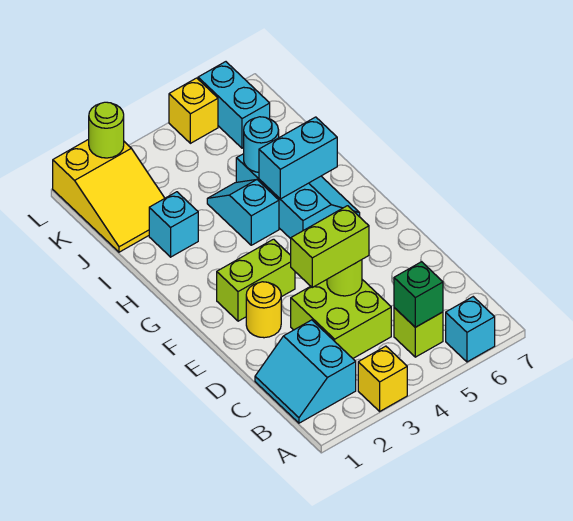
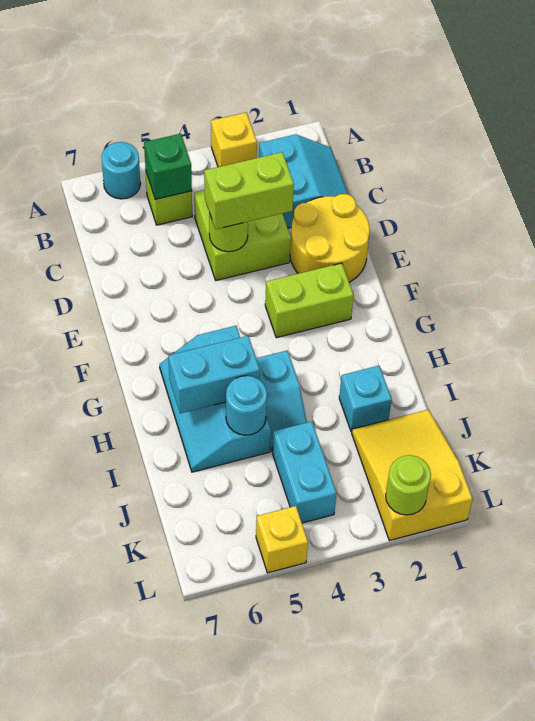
cyan 1x1 brick [446,297,495,362] -> cyan 1x1 round brick [101,142,140,199]
yellow 1x1 round brick [246,282,281,338] -> yellow 2x2 round brick [290,194,370,282]
cyan 1x2 brick [198,62,270,148] -> cyan 1x2 brick moved to [272,421,337,523]

